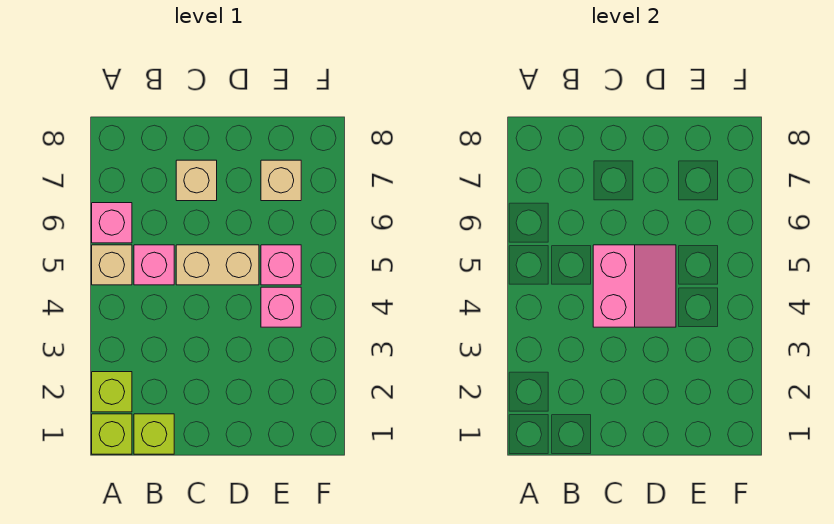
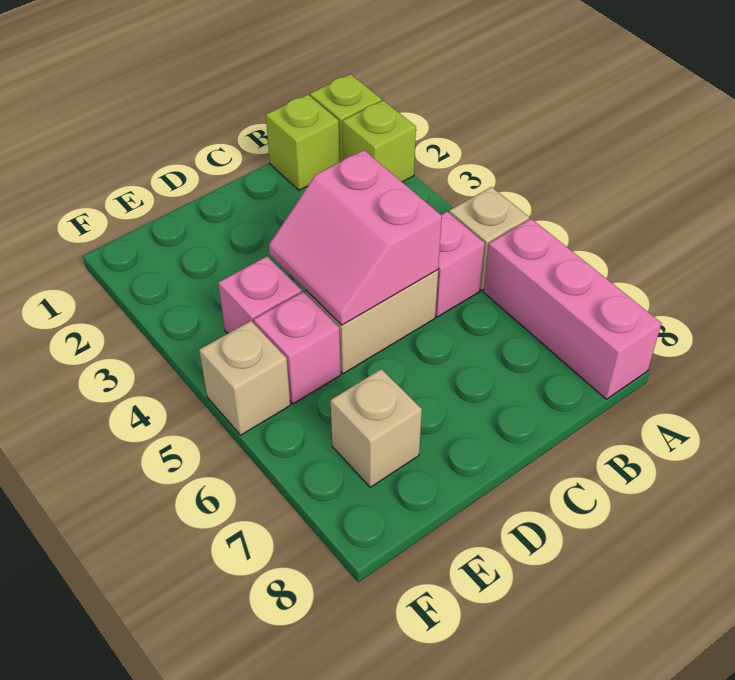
pink 1x1 brick [92,203,132,243] -> pink 1x3 brick [484,219,661,399]
tan 1x1 brick [176,160,217,201] -> tan 1x1 brick moved to [199,321,290,435]

